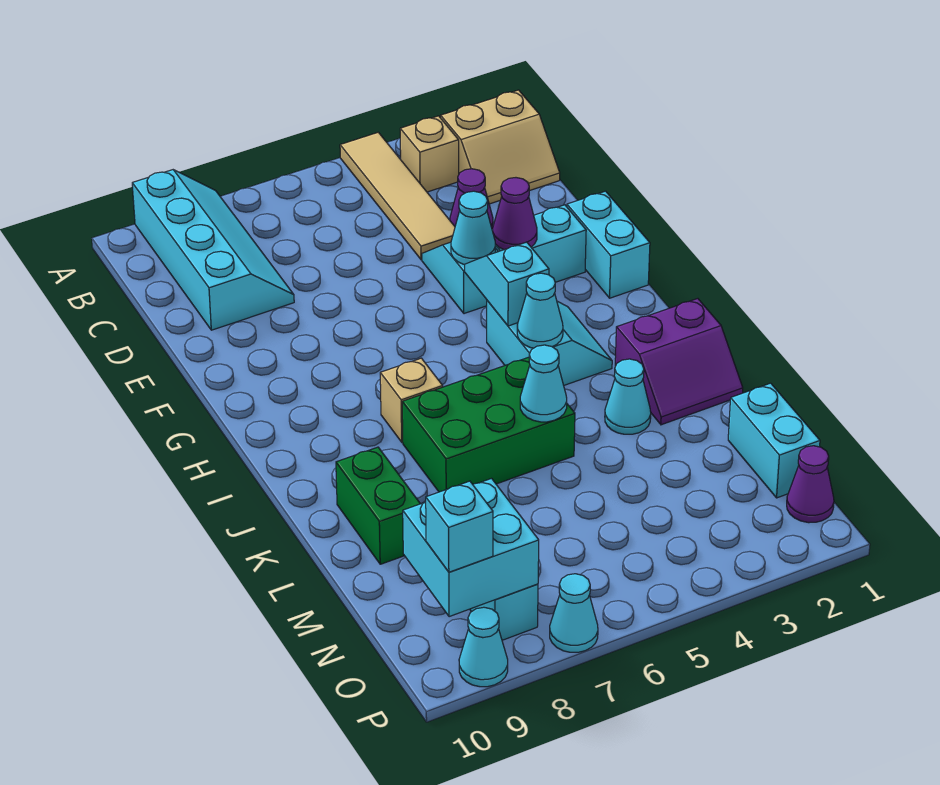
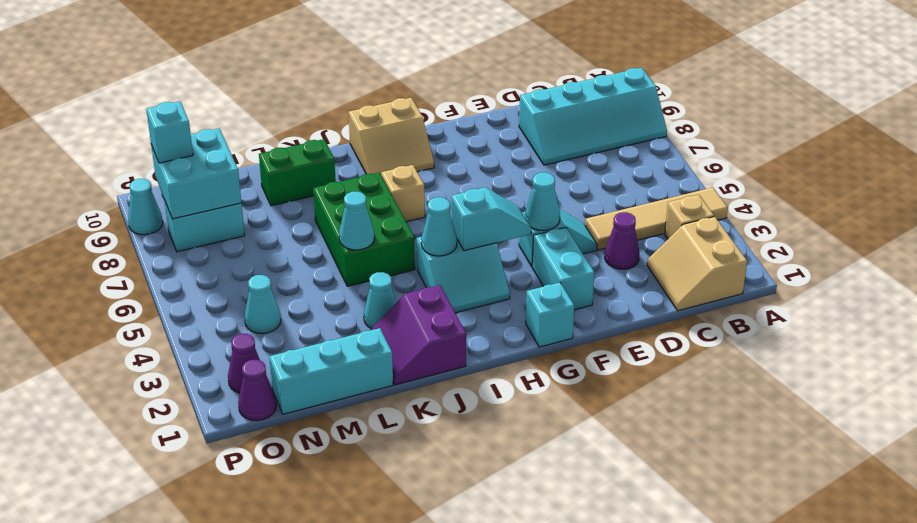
cyan 1x2 brick [567,191,650,298] -> cyan 1x1 brick [526,283,574,347]
purple 1x1 cone [493,178,537,250] -> purple 1x1 cone moved to [228,334,260,393]
none -> tan 2x2 slope [348,98,434,174]
cyan 1x2 brick [728,383,820,498] -> cyan 1x3 brick [269,328,393,414]
cyan 1x1 cone [550,574,598,652] -> cyan 1x1 cone moved to [245,275,281,334]

